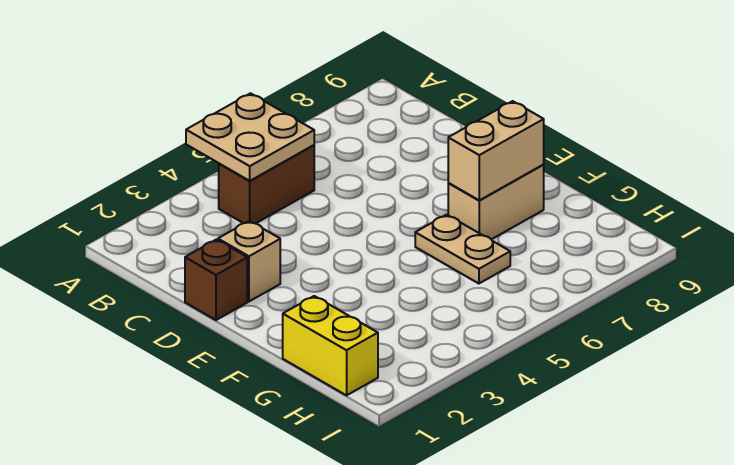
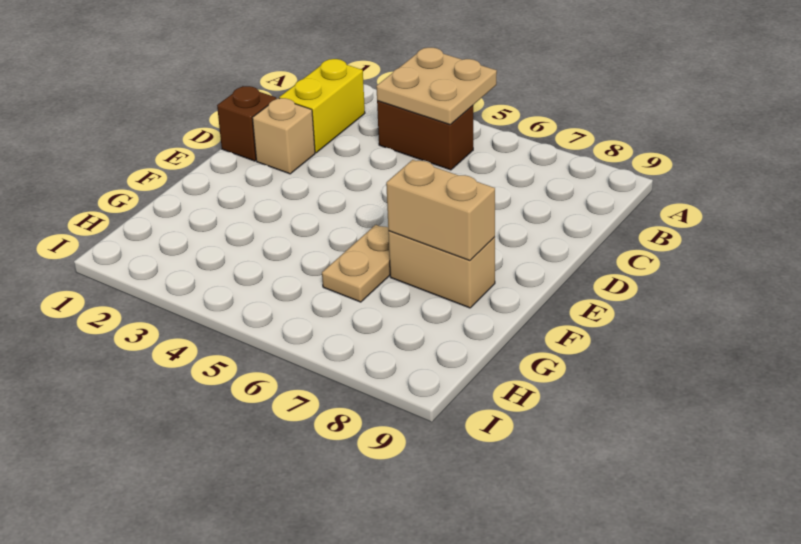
yellow 1x2 brick [283,296,378,395] -> yellow 1x2 brick moved to [279,59,365,153]

